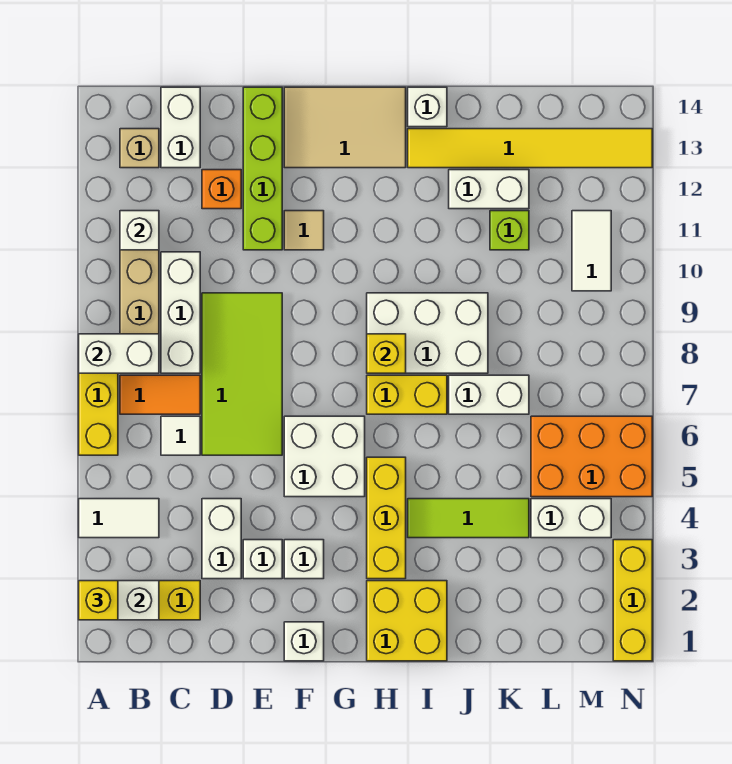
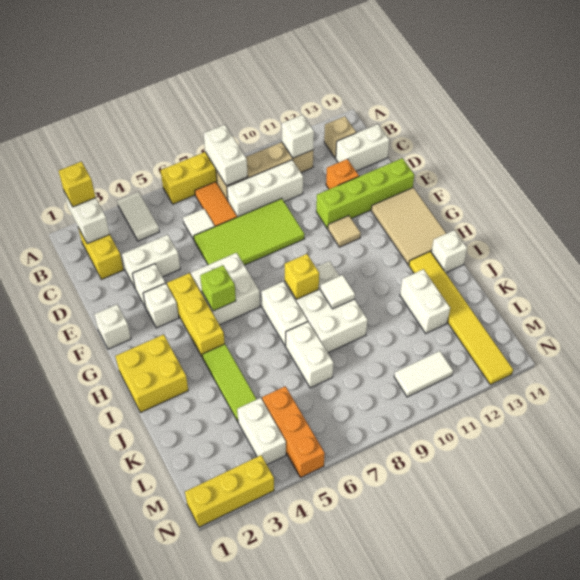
yellow 1x3 brick [367,457,406,579] -> yellow 1x3 brick turned to [167,273,225,358]
yellow 1x2 brick [367,375,447,414] -> white 1x2 brick [261,281,308,346]
none -> white 1x1 tile [320,275,355,309]
lime 1x1 brick [490,211,529,250] -> lime 1x1 brick moved to [200,265,236,311]
orange 2x3 brick [531,416,652,497] -> orange 1x3 brick [262,386,325,478]

